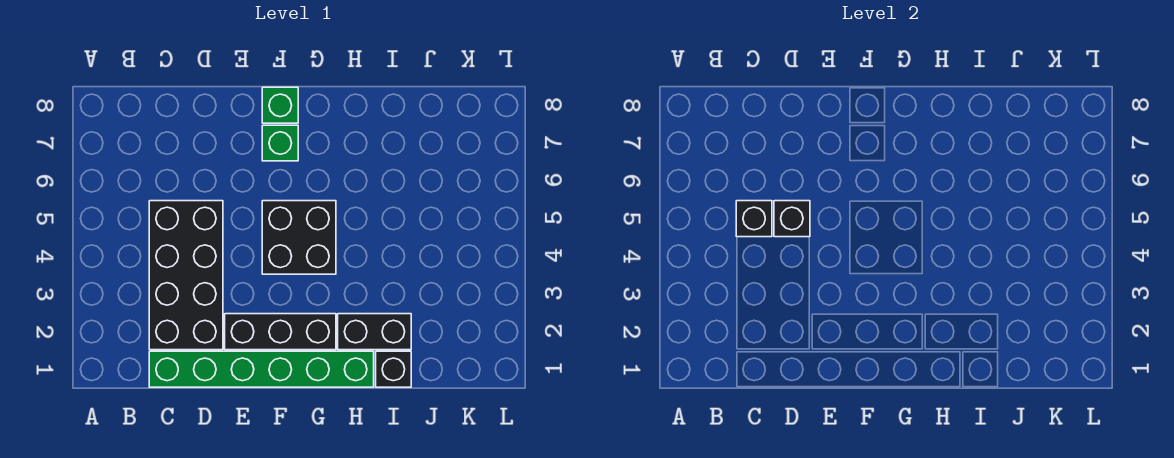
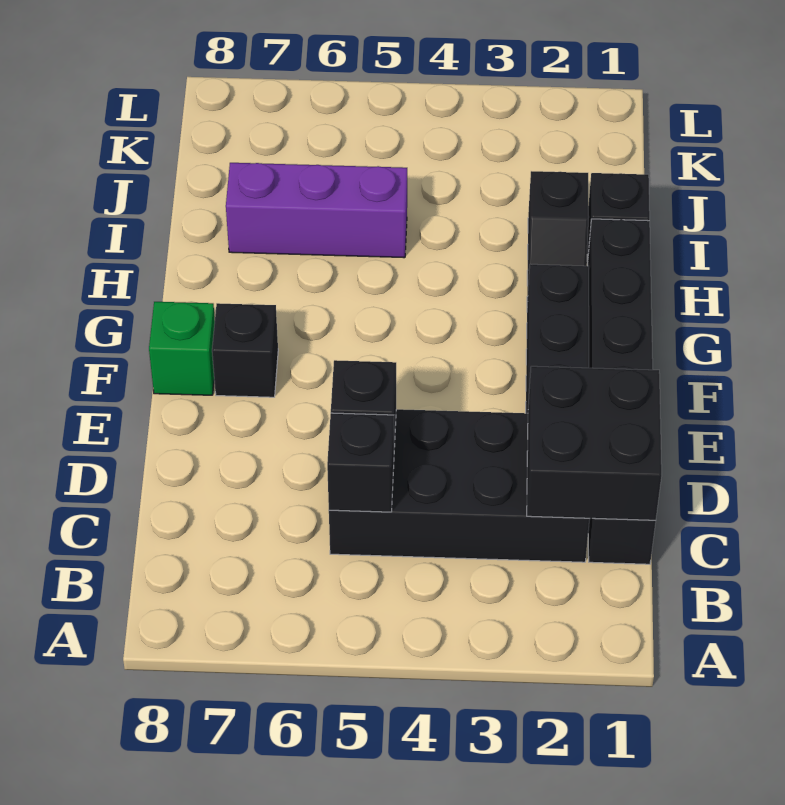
green 1x6 brick [149,351,374,387] -> black 1x6 brick [588,219,656,564]
black 2x2 brick [262,201,336,274] -> black 2x2 brick moved to [527,366,662,521]
green 1x1 brick [262,125,298,161] -> black 1x1 brick [212,303,278,397]
black 1x2 brick [338,314,411,350] -> black 1x2 slope [527,171,589,301]
none -> purple 1x3 brick [226,163,407,258]

